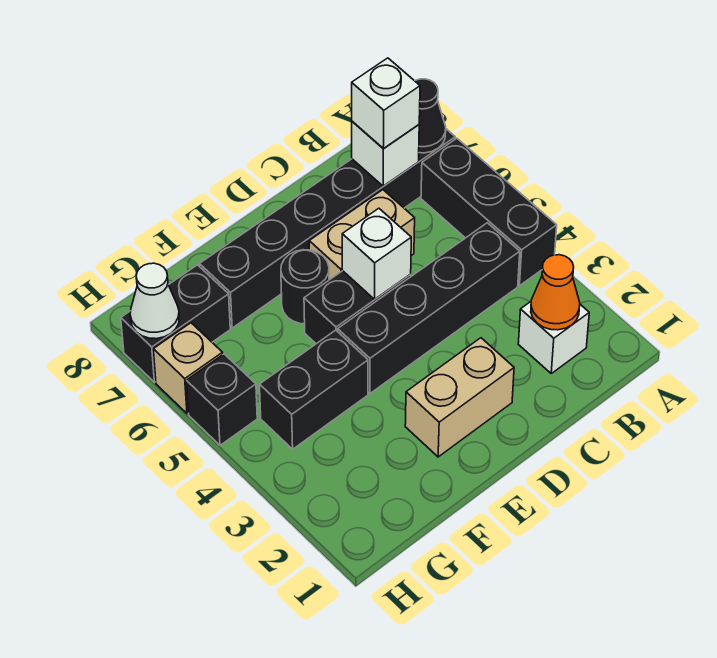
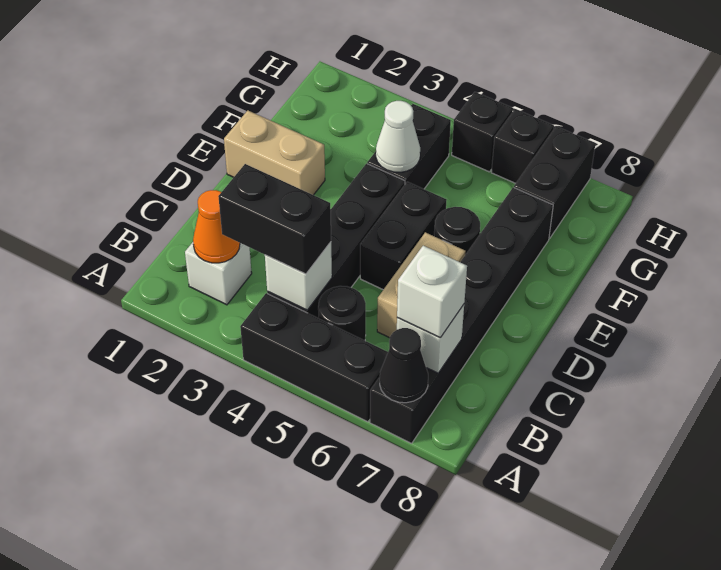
none -> black 1x2 brick [218,164,331,274]
none -> black 1x1 round brick [318,286,366,341]
tan 1x2 brick [405,338,514,457] -> tan 1x2 brick turned to [224,111,325,195]
white 1x1 brick [342,208,411,299] -> white 1x1 brick moved to [265,242,332,310]
tan 1x1 brick [153,323,223,414] -> black 1x1 brick [491,109,554,183]
white 1x1 cone [130,263,179,339] -> white 1x1 cone moved to [376,101,420,172]

